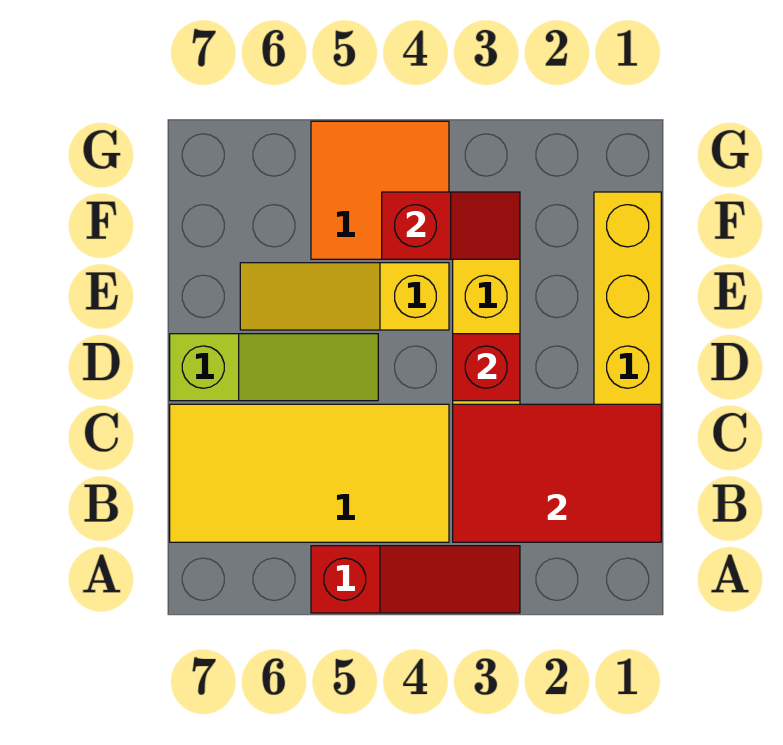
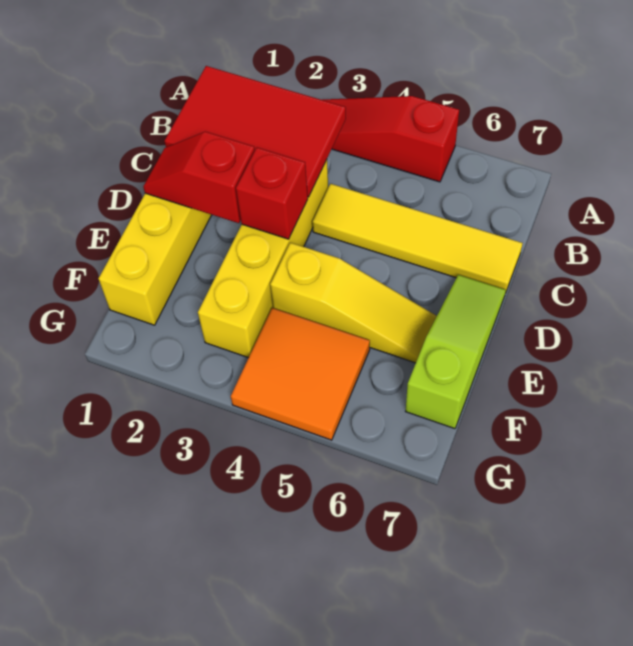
yellow 2x4 tile [170,404,449,542] -> yellow 1x4 tile [313,184,523,291]
lime 1x3 slope [170,334,378,401] -> lime 1x3 slope turned to [406,275,506,429]
red 1x2 slope [382,192,520,259] -> red 1x2 slope moved to [143,132,255,223]

